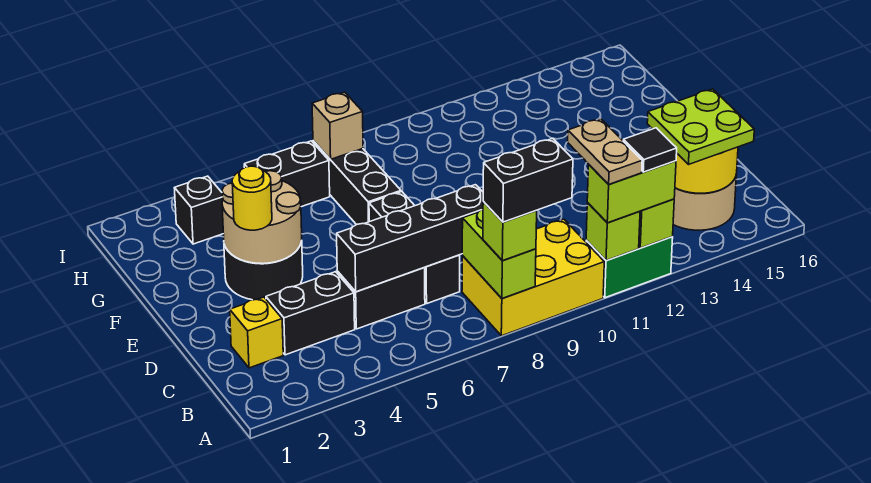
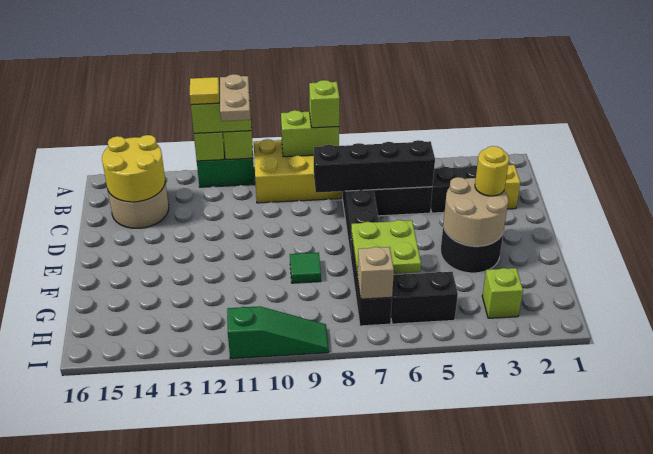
lime 1x2 brick [462,209,536,299] -> lime 1x2 brick turned to [281,110,339,157]
black 1x2 brick [483,138,573,222] -> none
black 1x1 tile [623,128,677,172] -> yellow 1x1 tile [190,77,219,105]
lime 2x2 plate [647,89,754,164] -> lime 2x2 plate moved to [351,220,421,275]
none -> green 1x1 tile [290,253,321,283]
black 1x1 brick [174,176,223,244] -> lime 1x1 brick [482,268,523,318]
none -> green 1x3 slope [227,306,329,359]

